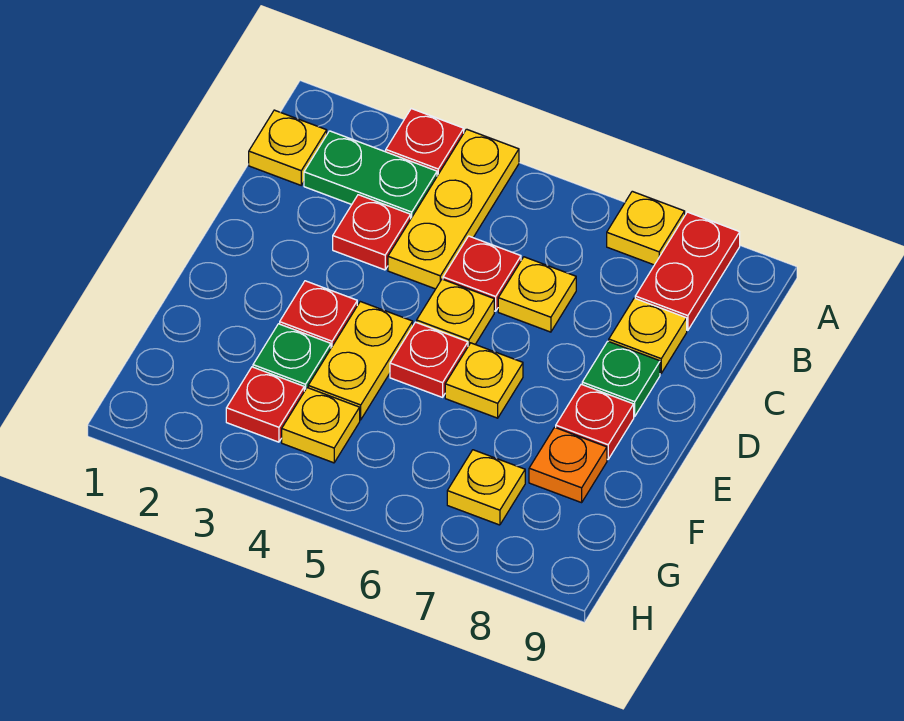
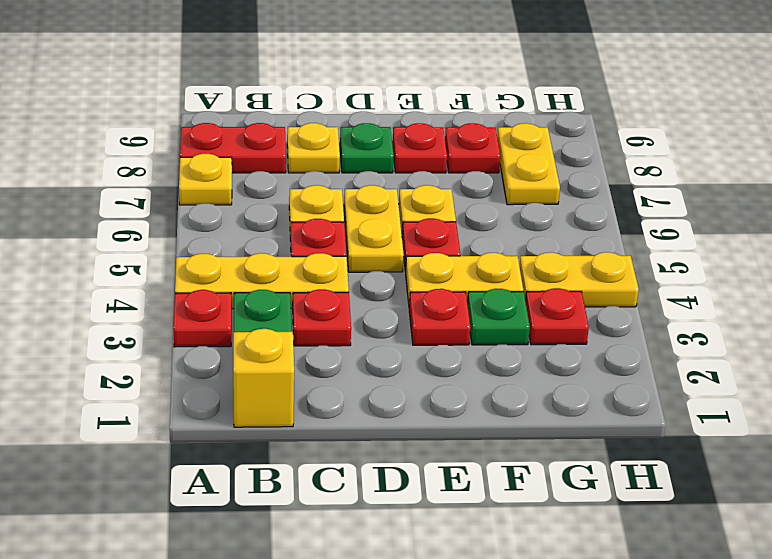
yellow 1x1 plate [249,110,327,185] -> yellow 1x1 brick [233,329,294,427]
yellow 1x1 plate [417,279,494,346] -> yellow 1x2 plate [344,185,404,272]
orange 1x1 plate [529,427,607,503] -> red 1x1 plate [445,123,500,173]
yellow 1x1 plate [282,388,360,463] -> yellow 1x2 plate [519,252,639,307]
yellow 1x1 plate [447,450,525,525] -> yellow 1x2 plate [497,123,560,205]

